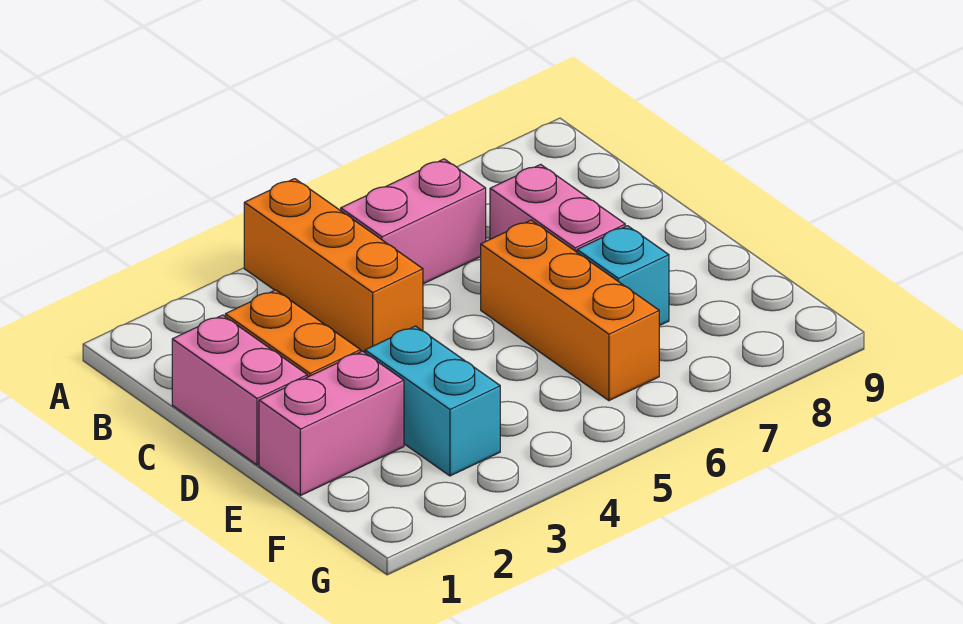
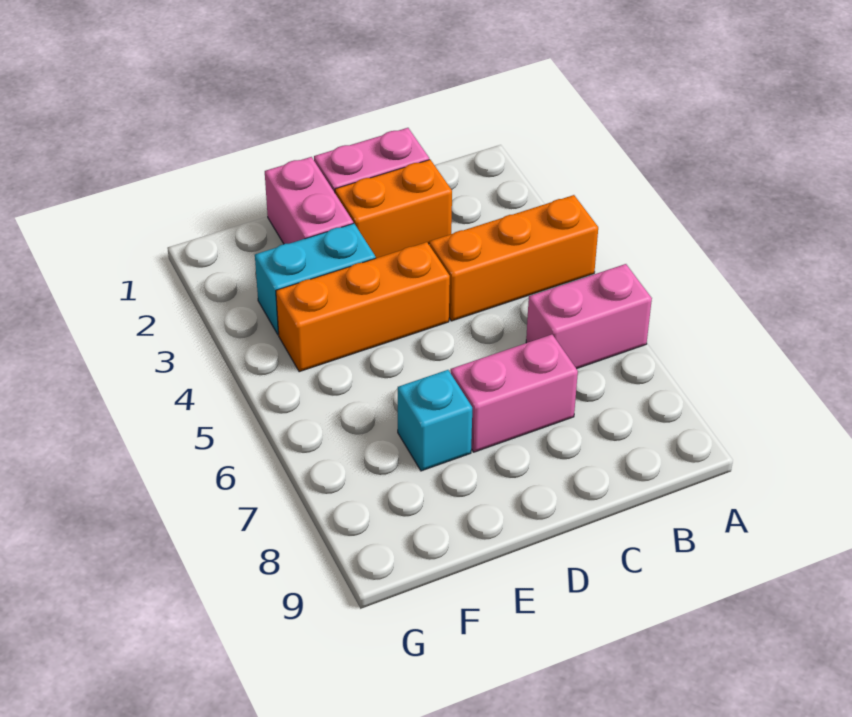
pink 1x2 brick [341,159,486,284] -> pink 1x2 brick turned to [526,264,652,369]
orange 1x3 brick [481,220,659,401] -> orange 1x3 brick moved to [276,242,450,372]

